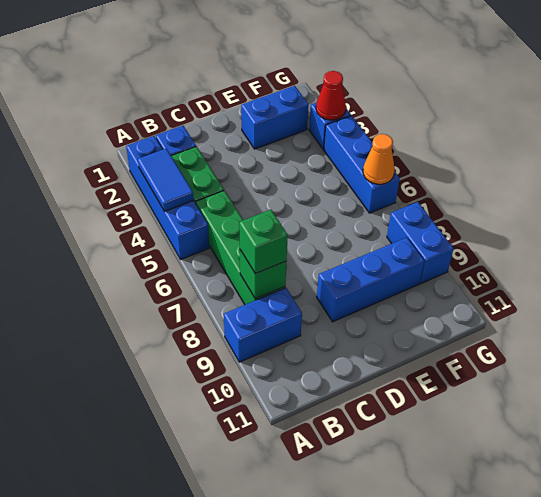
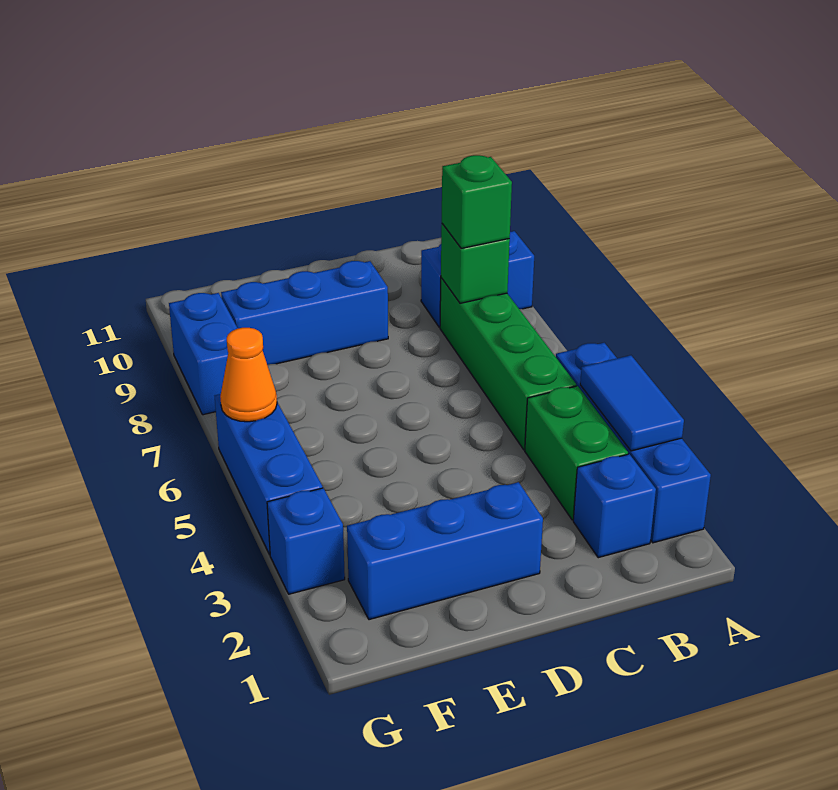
blue 1x2 brick [241,86,309,149] -> blue 1x3 brick [347,482,543,620]
red 1x1 cone [316,71,346,120] -> none

